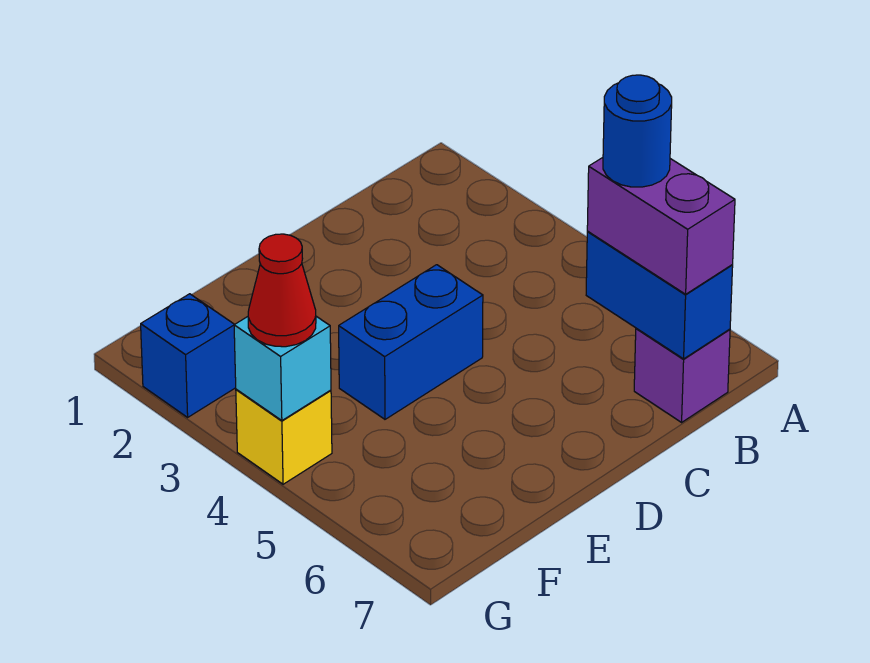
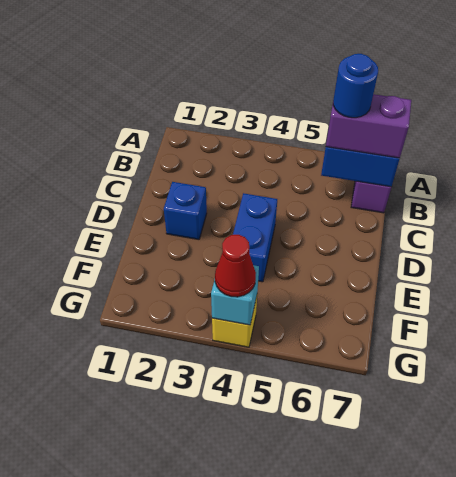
blue 1x1 brick [141,294,236,417] -> blue 1x1 brick moved to [164,182,207,239]

